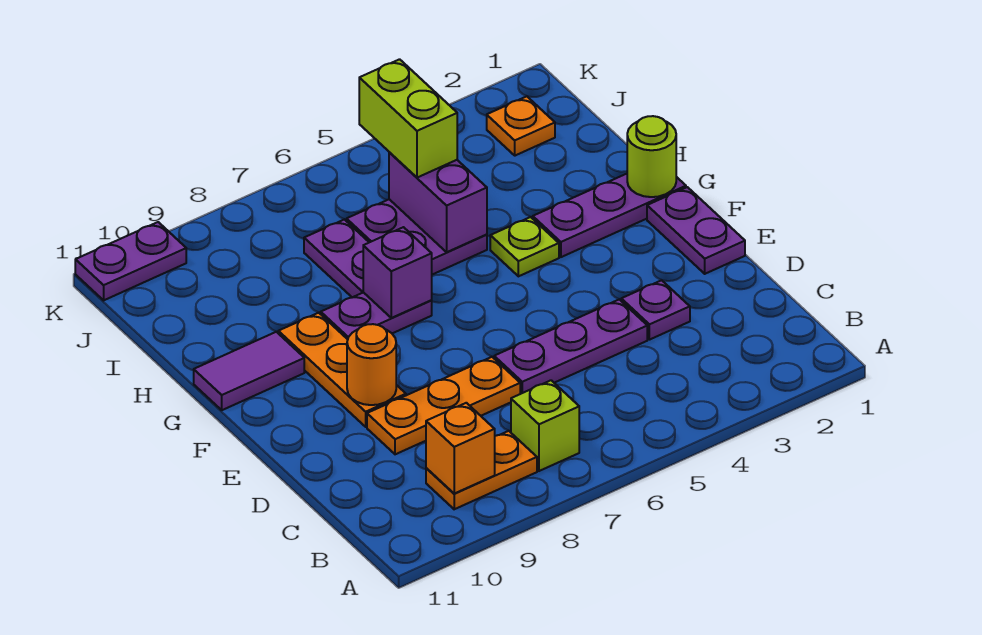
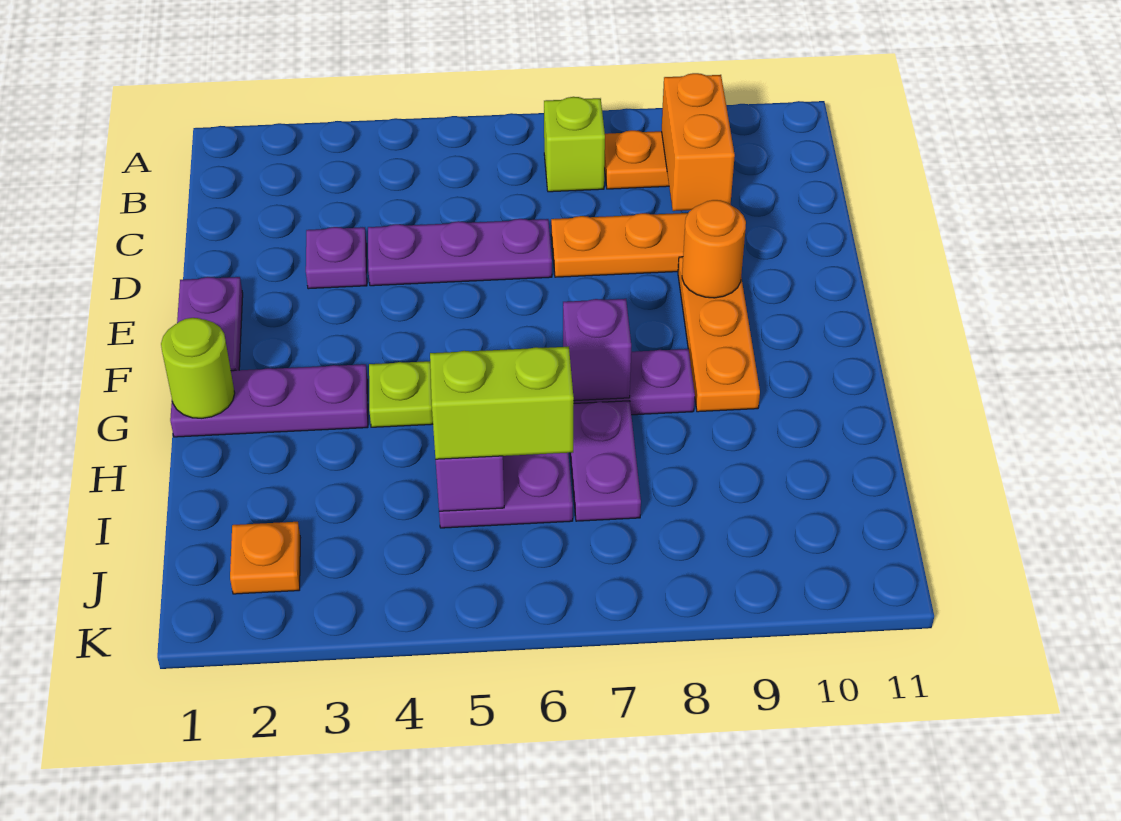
orange 1x1 brick [426,403,495,494] -> orange 1x2 brick [662,73,735,211]
purple 1x2 tile [194,332,304,410] -> none
lime 1x2 brick [359,59,457,178] -> lime 1x2 brick turned to [430,347,574,459]
purple 1x2 plate [75,222,186,300] -> none

